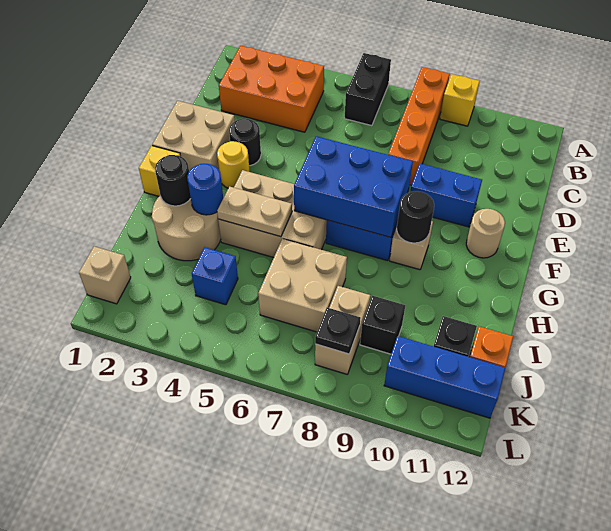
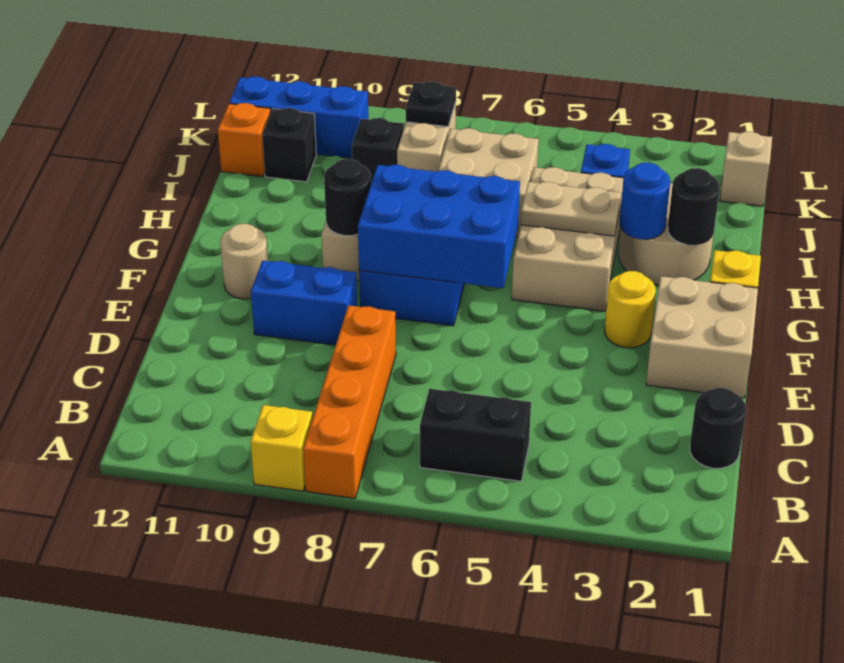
black 1x2 brick [345,53,391,126] -> black 1x2 brick turned to [420,389,531,481]
orange 2x3 brick [219,46,324,132] -> none
black 1x1 round brick [229,118,261,166] -> black 1x1 round brick moved to [690,388,746,468]
tan 2x3 brick [218,170,327,258] -> tan 2x3 brick turned to [512,167,623,311]

